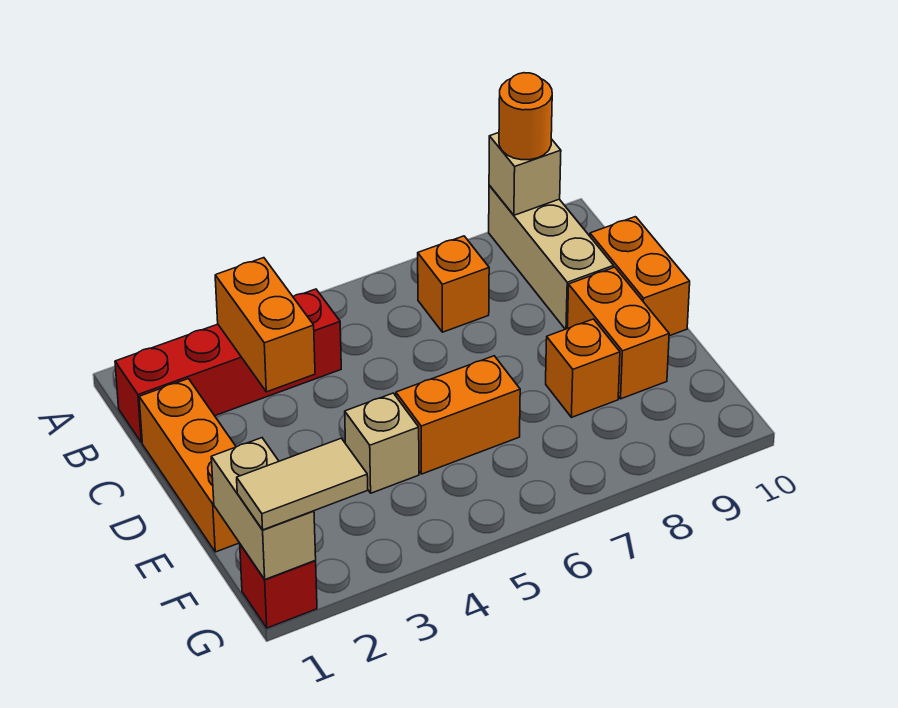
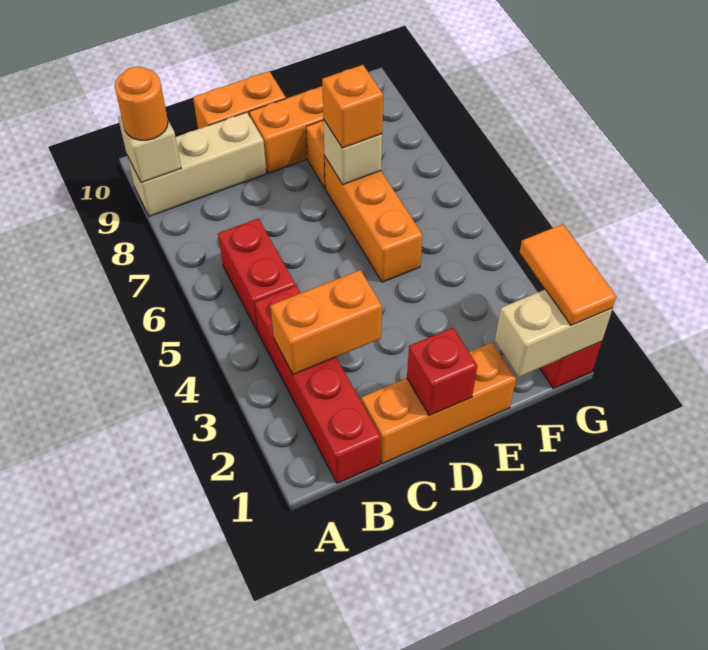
none -> red 1x2 brick [218,218,296,332]
orange 1x1 brick [418,236,489,332] -> orange 1x1 brick moved to [322,65,383,148]
none -> red 1x1 brick [407,328,477,416]
tan 1x1 brick [345,393,419,493] -> tan 1x1 brick moved to [323,119,382,184]
orange 1x2 brick [396,356,520,474] -> orange 1x3 brick [325,157,423,282]
tan 1x2 tile [237,438,368,530] -> orange 1x2 tile [520,224,616,325]

